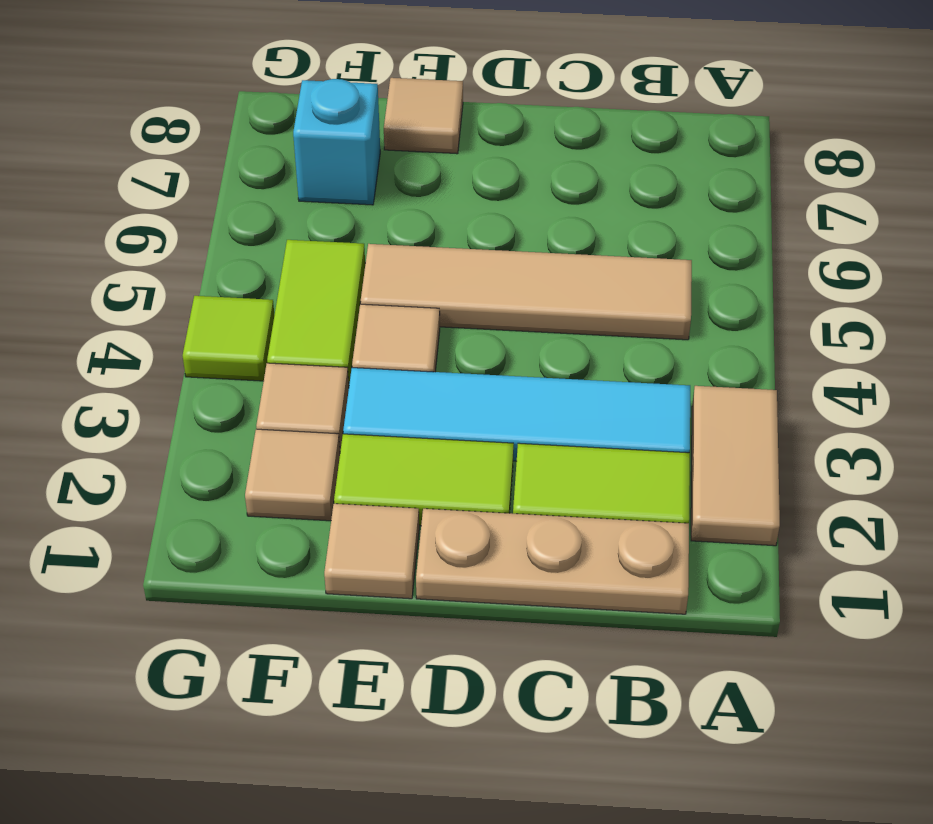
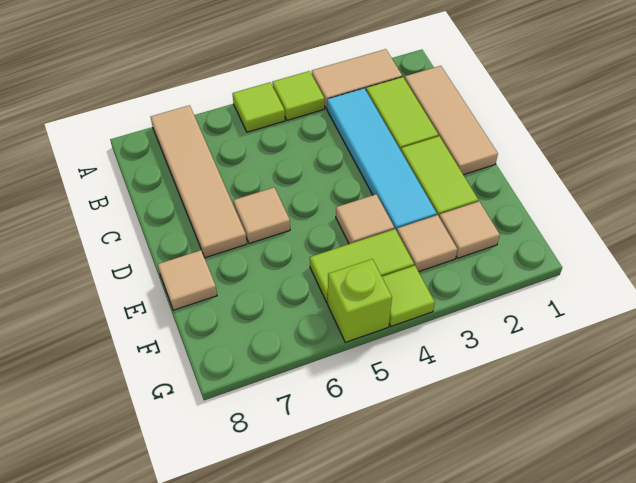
none -> lime 1x1 tile [272,71,324,120]
none -> lime 1x1 tile [233,82,285,132]
tan 1x3 plate [416,509,689,614] -> tan 1x3 tile [405,66,498,175]
tan 1x4 tile [361,244,692,340] -> tan 1x4 tile moved to [151,105,247,258]
tan 1x1 tile [324,504,419,599] -> tan 1x1 tile moved to [233,188,290,243]
cyan 1x1 brick [293,79,380,205] -> none
none -> lime 1x1 brick [328,259,392,342]

